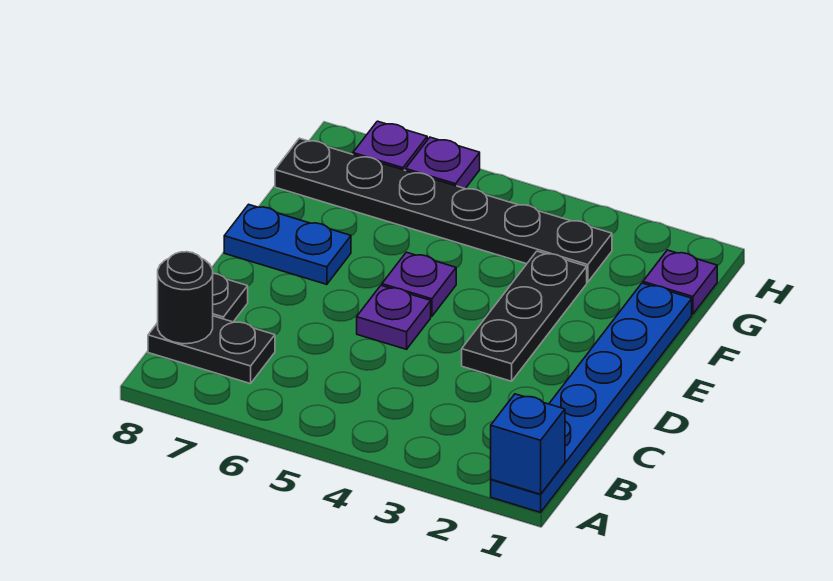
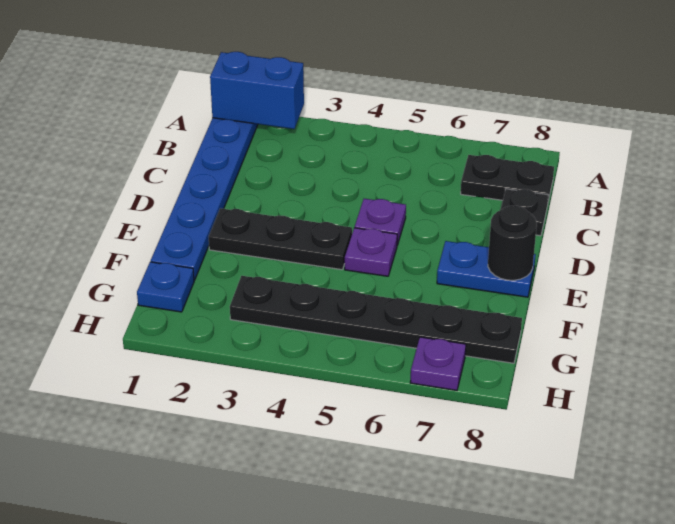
blue 1x1 brick [491,394,565,494] -> blue 1x2 brick [210,52,304,129]
black 1x1 round brick [158,252,213,344] -> black 1x1 round brick moved to [488,206,537,280]
black 1x3 plate [462,251,587,381] -> black 1x3 plate turned to [209,208,352,270]
purple 1x1 plate [643,250,717,314] -> blue 1x1 plate [137,262,194,312]
purple 1x1 plate [406,137,480,189] -> none

